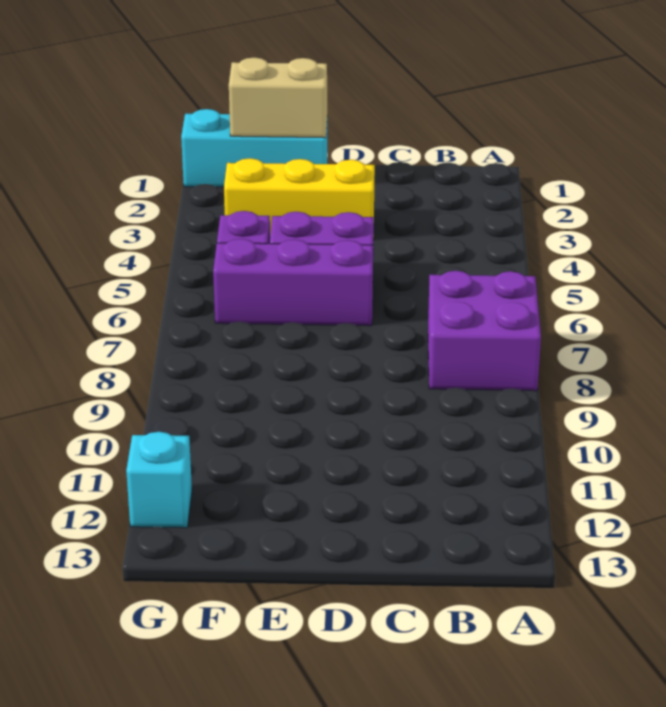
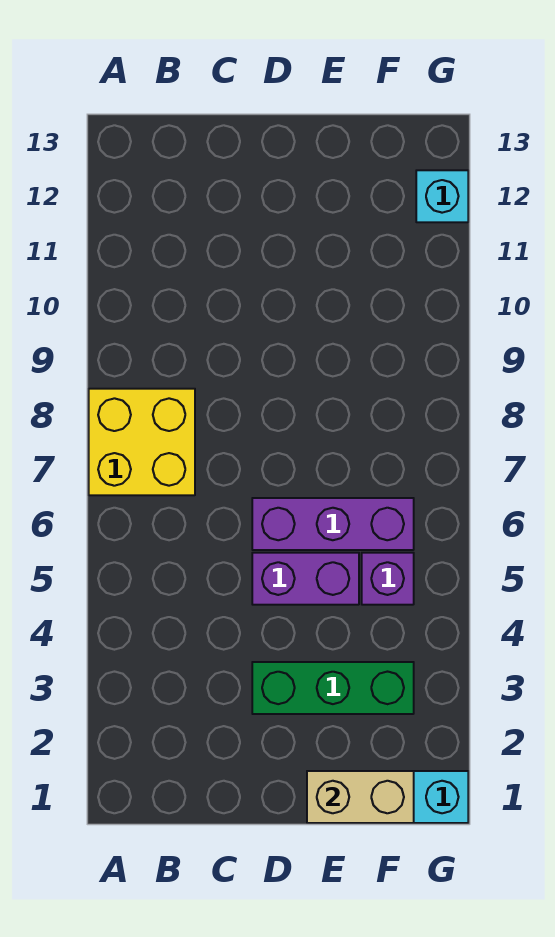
purple 2x2 brick [428,271,541,391] -> yellow 2x2 brick [89,389,195,495]
yellow 1x3 brick [224,158,375,240] -> green 1x3 brick [252,662,414,714]

